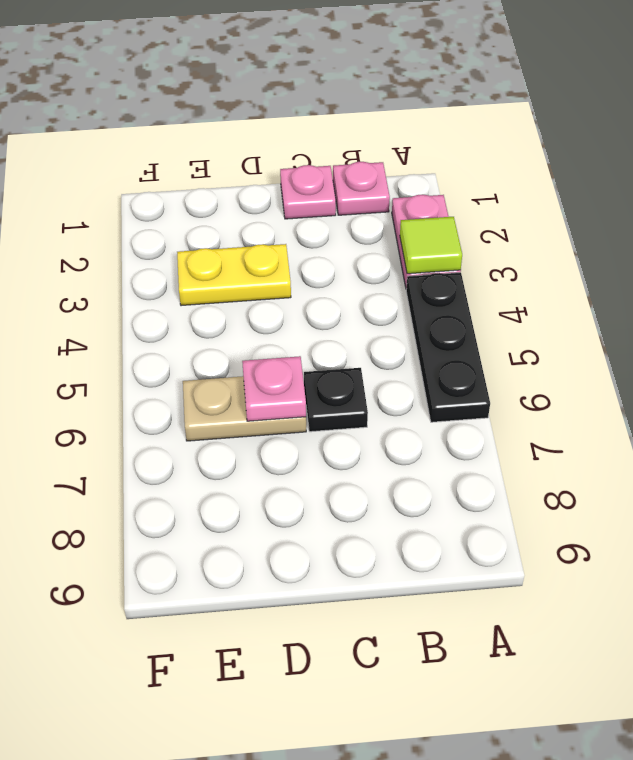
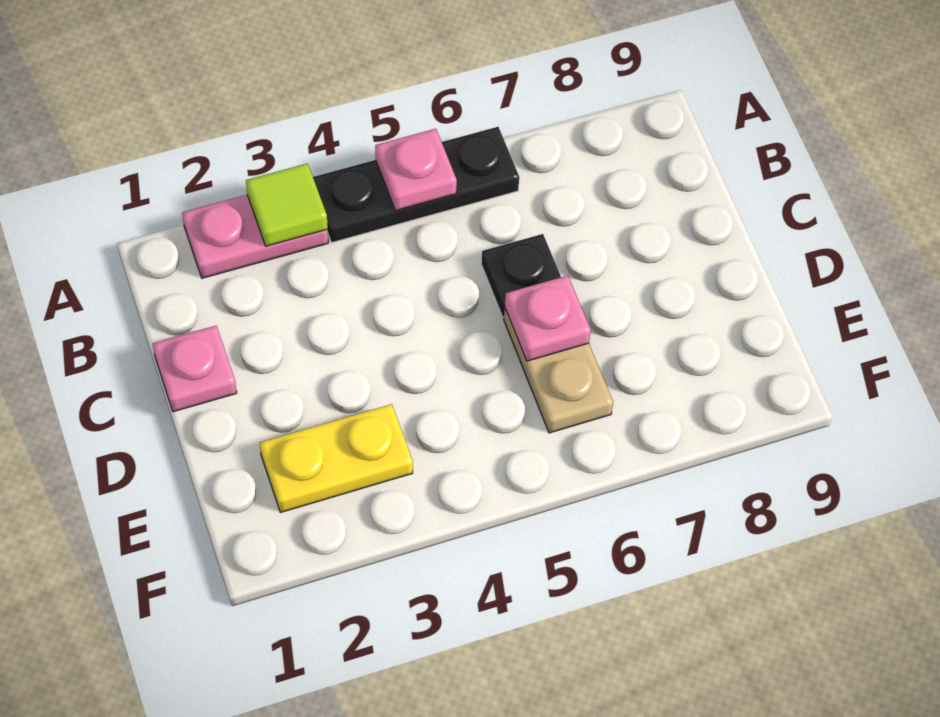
pink 1x1 plate [333,162,390,215] -> pink 1x1 plate moved to [375,129,457,211]
yellow 1x2 plate [177,244,291,306] -> yellow 1x2 plate turned to [260,404,413,513]

